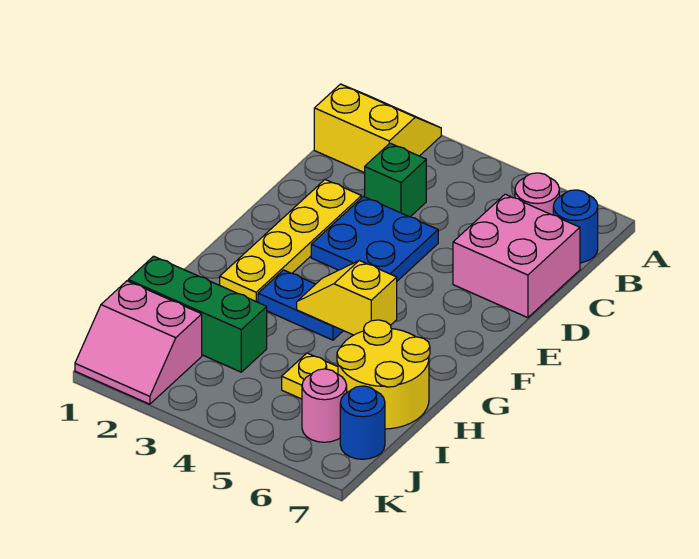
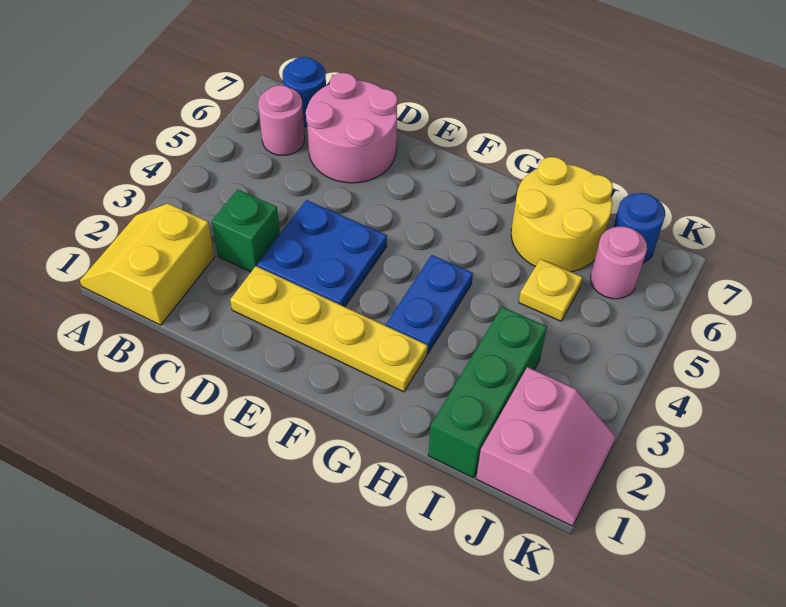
pink 2x2 brick [453,194,580,318] -> pink 2x2 round brick [306,73,397,183]
yellow 1x2 slope [297,260,397,335] -> none

